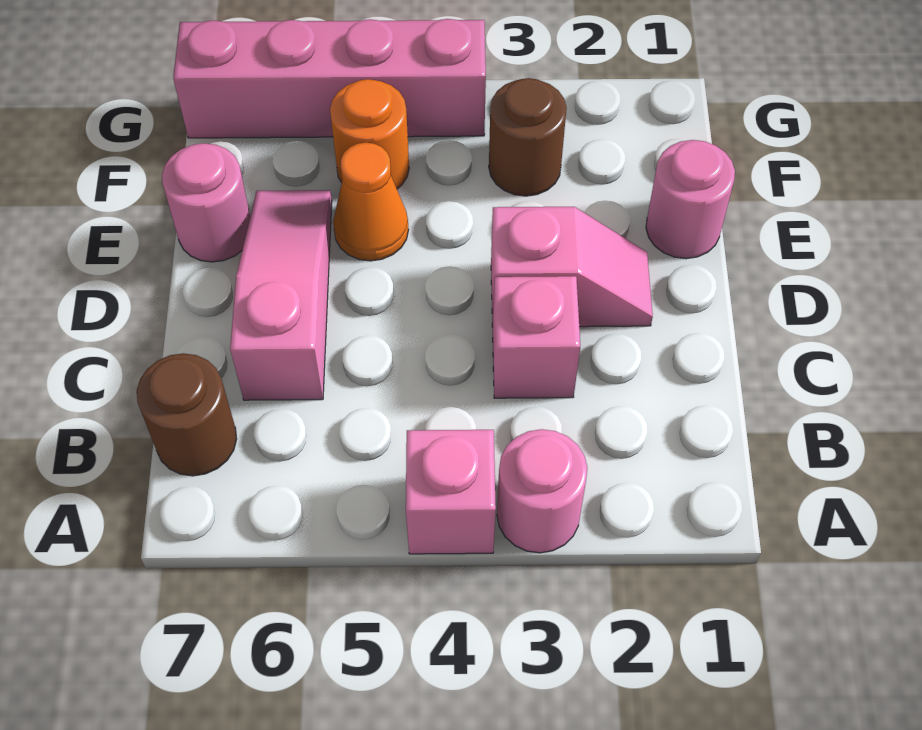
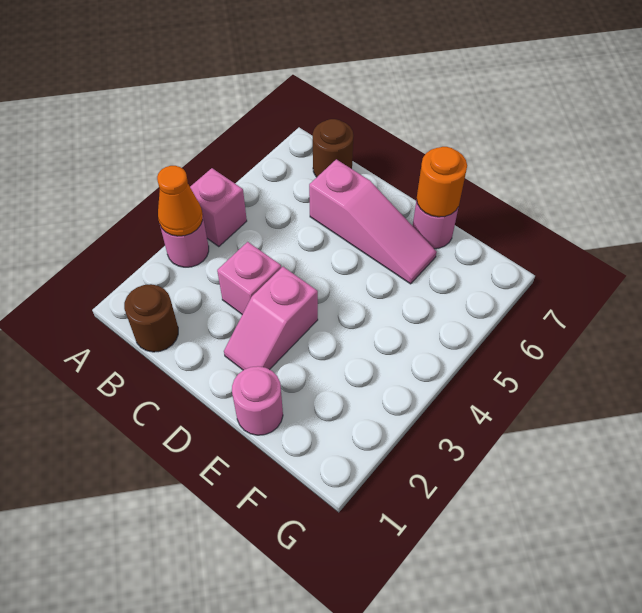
orange 1x1 cone [333,143,409,261] -> orange 1x1 cone moved to [157,166,203,236]
brown 1x1 round brick [489,78,567,196] -> brown 1x1 round brick moved to [124,284,178,352]
orange 1x1 round brick [330,79,409,189] -> orange 1x1 round brick moved to [416,147,467,217]
pink 1x4 brick [173,19,486,138] -> none

